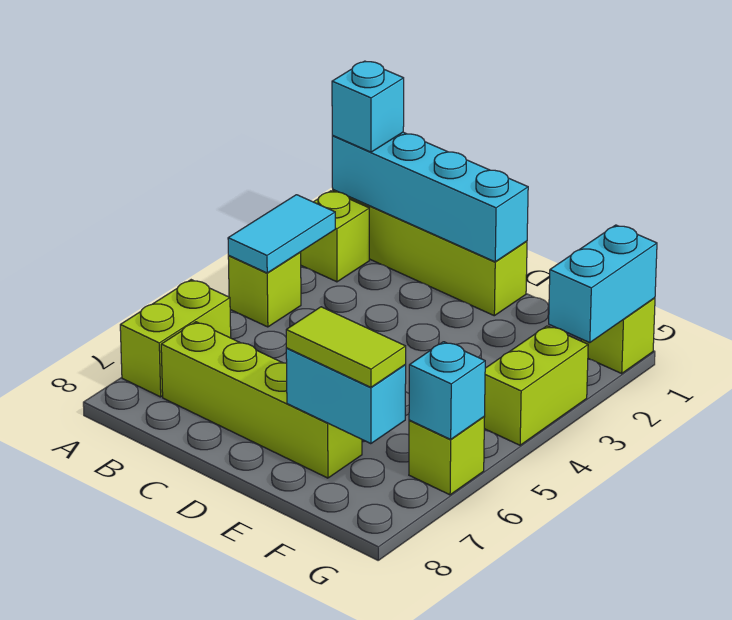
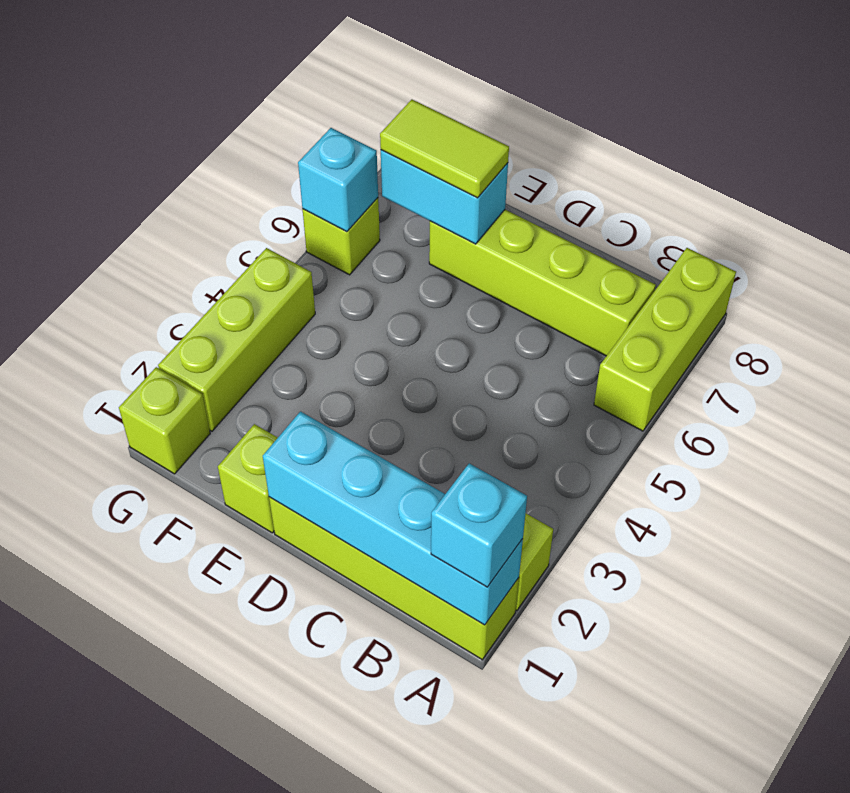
cyan 1x2 tile [228,195,335,273] -> none
lime 1x1 brick [228,252,301,327] -> lime 1x1 brick moved to [218,424,278,533]
lime 1x2 brick [120,280,231,397] -> lime 1x3 brick [594,248,736,431]
cyan 1x2 brick [549,225,657,343] -> none
lime 1x2 brick [484,326,588,445] -> lime 1x3 brick [158,248,315,431]

